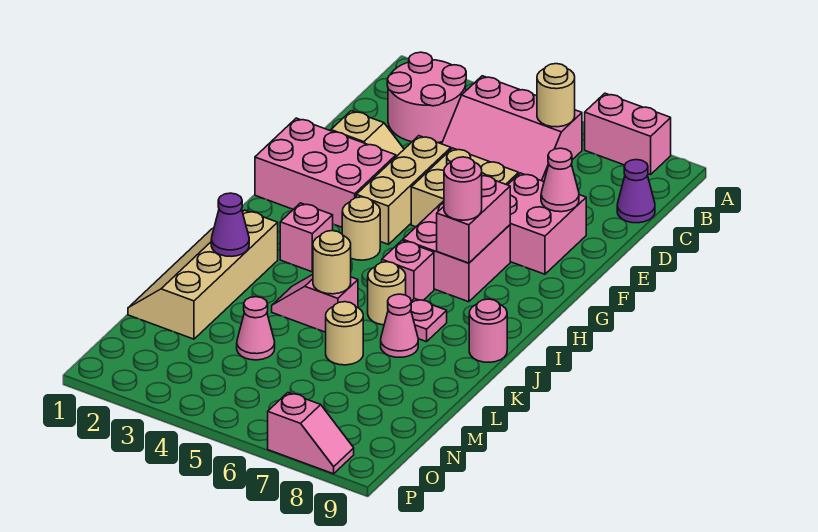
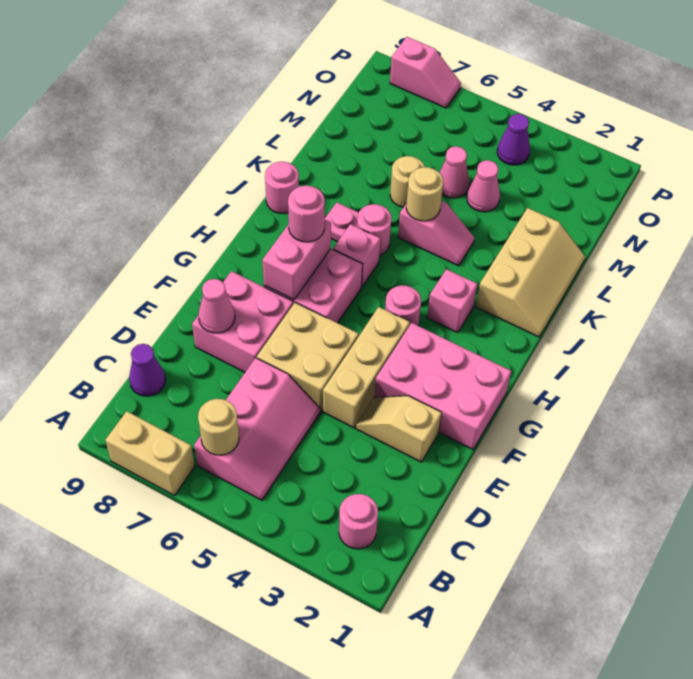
pink 1x2 brick [585,93,671,175] -> tan 1x2 brick [105,411,195,495]
pink 2x2 round brick [387,52,466,143] -> pink 1x1 round brick [339,494,378,549]
pink 2x3 slope [442,76,582,182] -> pink 2x3 slope turned to [194,358,320,500]
tan 1x1 round brick [342,197,380,260] -> pink 1x1 round brick [385,285,421,326]
tan 2x4 slope [128,210,278,339] -> tan 2x3 slope [476,208,585,337]
tan 1x1 round brick [368,262,406,325] -> pink 1x1 round brick [357,204,391,256]
purple 1x1 cone [211,193,249,256] -> purple 1x1 cone moved to [497,114,530,165]
pink 1x1 cone [381,294,418,357] -> pink 1x1 cone moved to [440,146,469,198]
pink 1x2 slope [268,393,354,474] -> pink 1x2 slope turned to [390,37,461,108]

